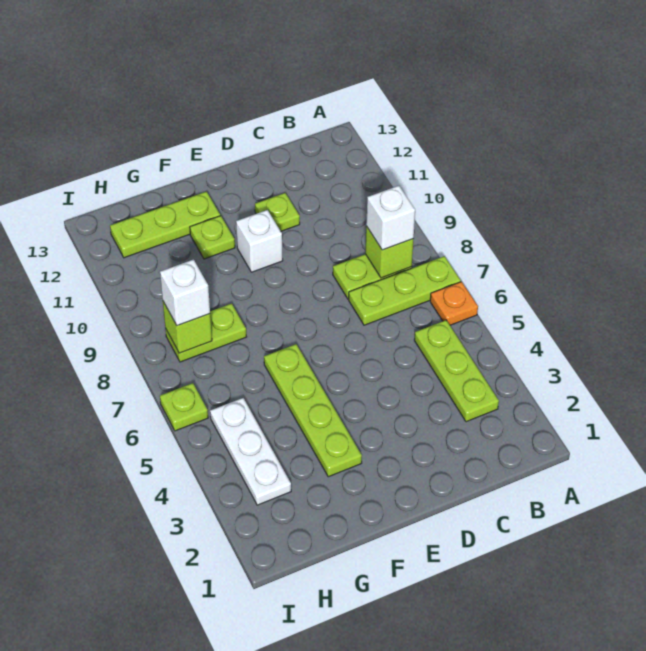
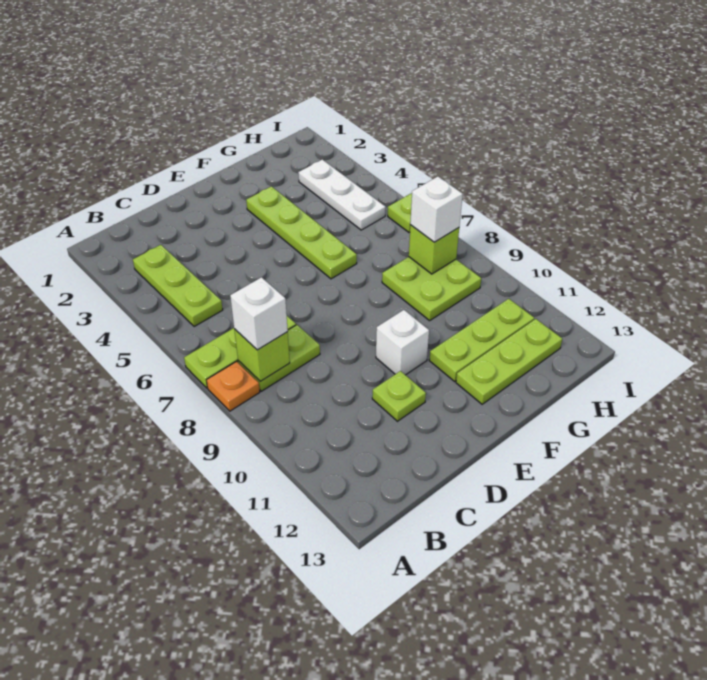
orange 1x1 plate [430,282,478,325] -> orange 1x1 plate moved to [207,362,260,411]
lime 1x1 plate [190,216,235,259] -> lime 1x3 plate [429,299,534,381]
lime 1x2 plate [165,304,246,362] -> lime 2x2 plate [382,257,481,321]

